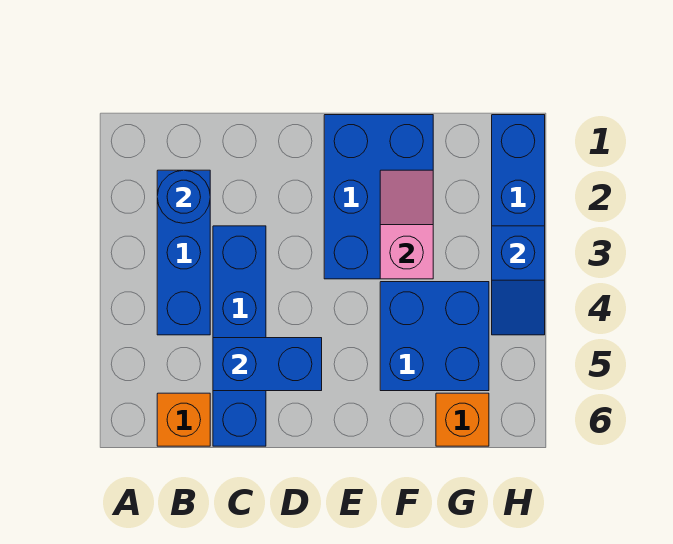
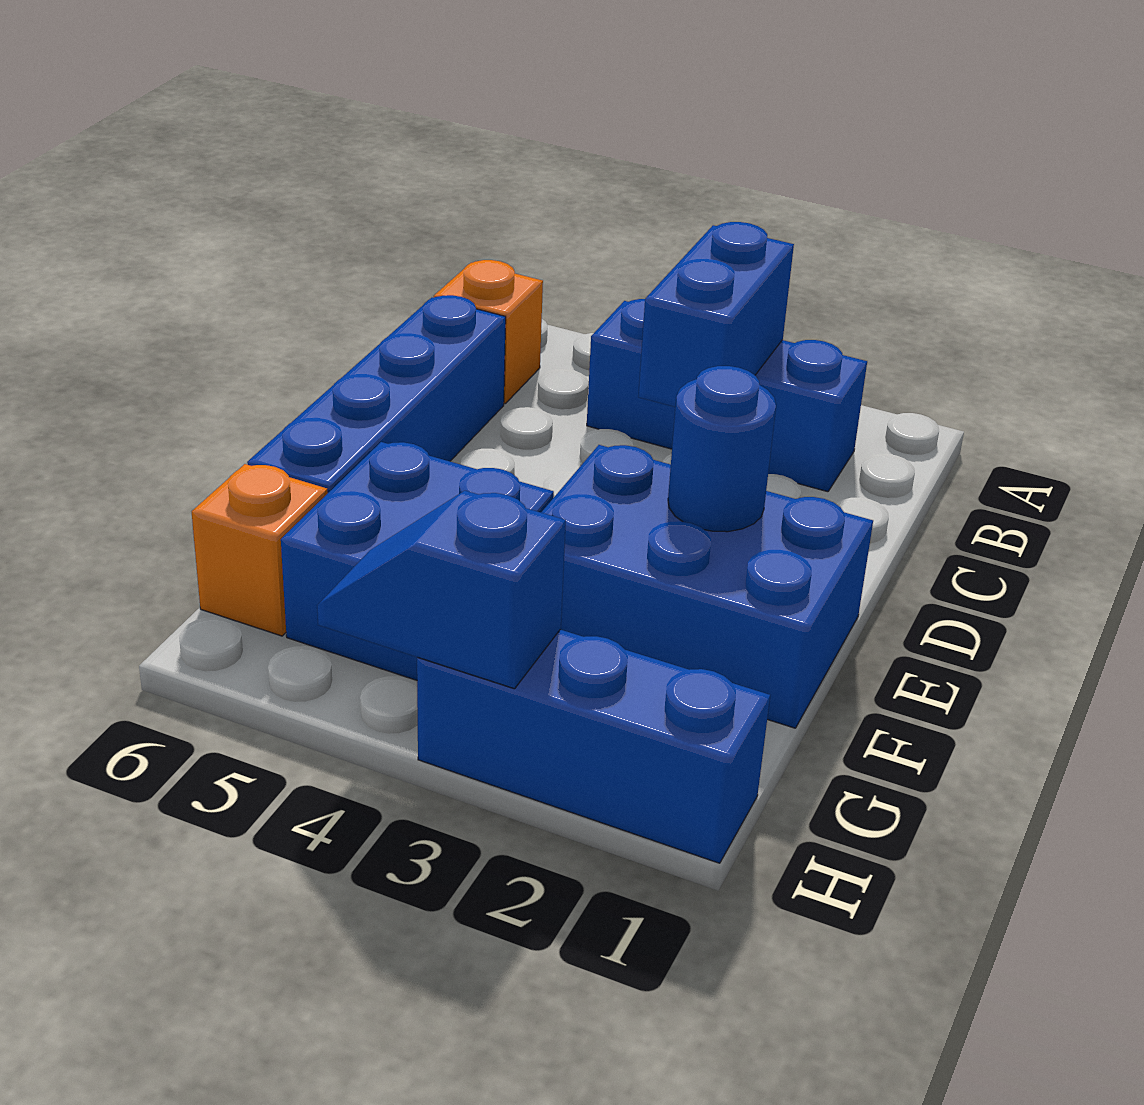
blue 1x1 round brick [157,170,210,223] -> blue 1x1 round brick moved to [668,366,776,532]
blue 1x4 brick [213,226,266,446] -> blue 1x4 brick turned to [247,295,506,493]
blue 1x2 brick [213,338,322,391] -> blue 1x2 brick moved to [638,222,794,407]
pink 1x2 slope [380,170,433,279] -> none

